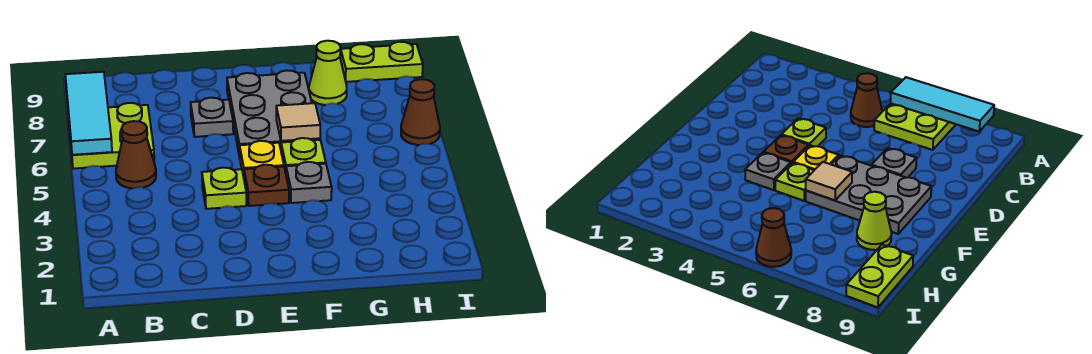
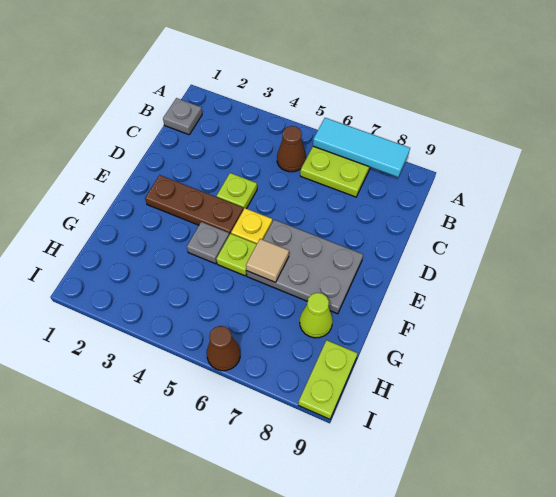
grey 1x1 plate [190,98,233,137] -> grey 1x1 plate moved to [163,98,202,135]
brown 1x1 plate [244,165,289,206] -> brown 1x3 plate [145,175,243,235]

